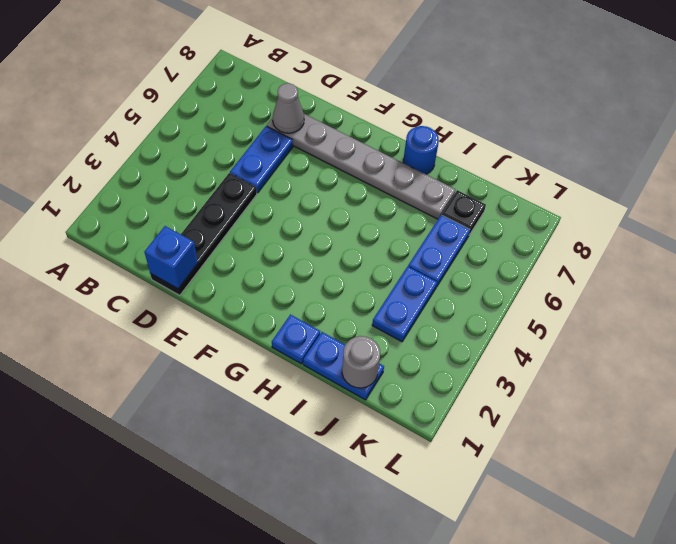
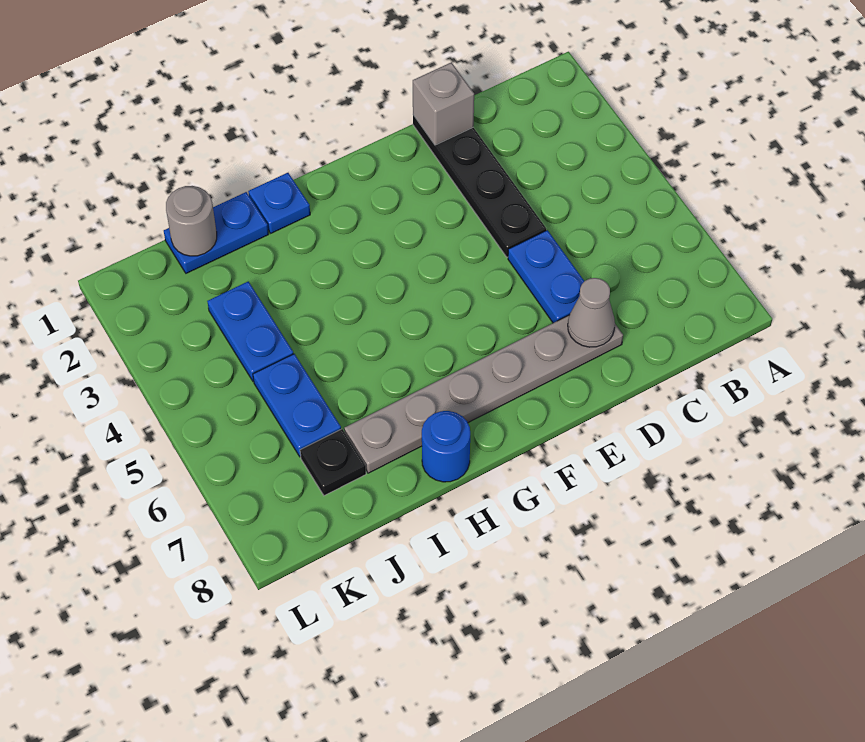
blue 1x1 brick [144,226,198,289] -> grey 1x1 brick [413,62,474,145]

